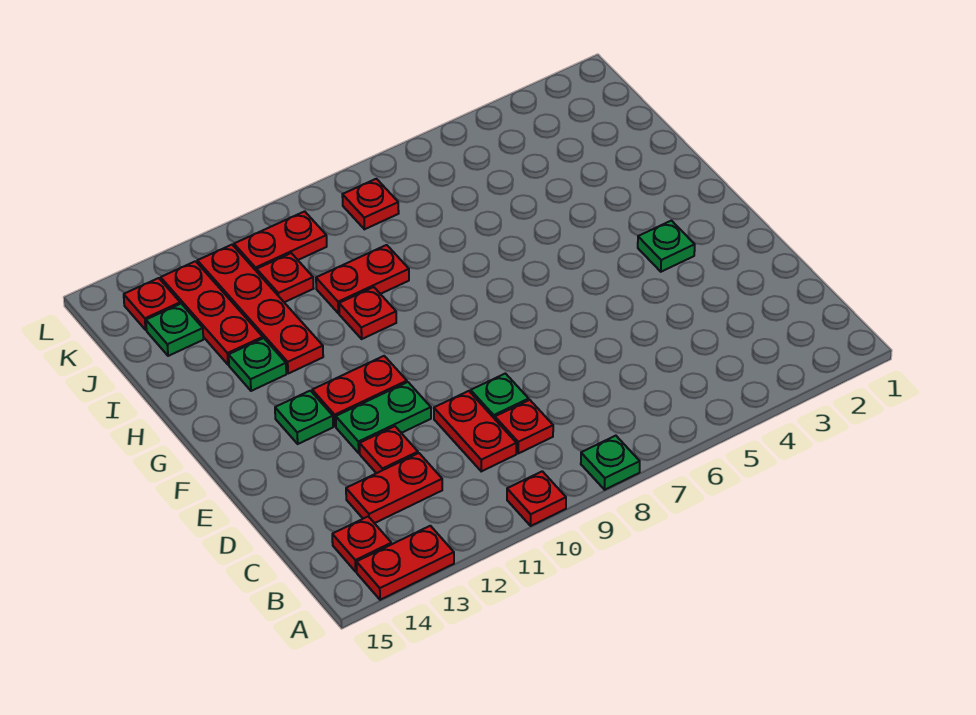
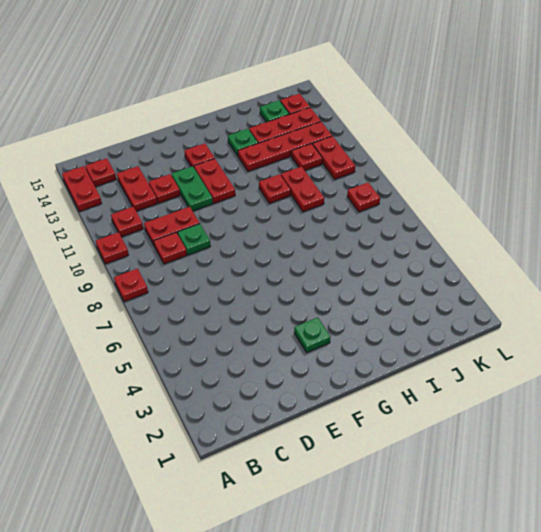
green 1x1 plate [581,436,640,490] -> red 1x1 plate [114,269,148,302]
none -> red 1x1 plate [111,207,143,237]
green 1x1 plate [275,391,333,444] -> red 1x1 plate [184,143,215,167]

